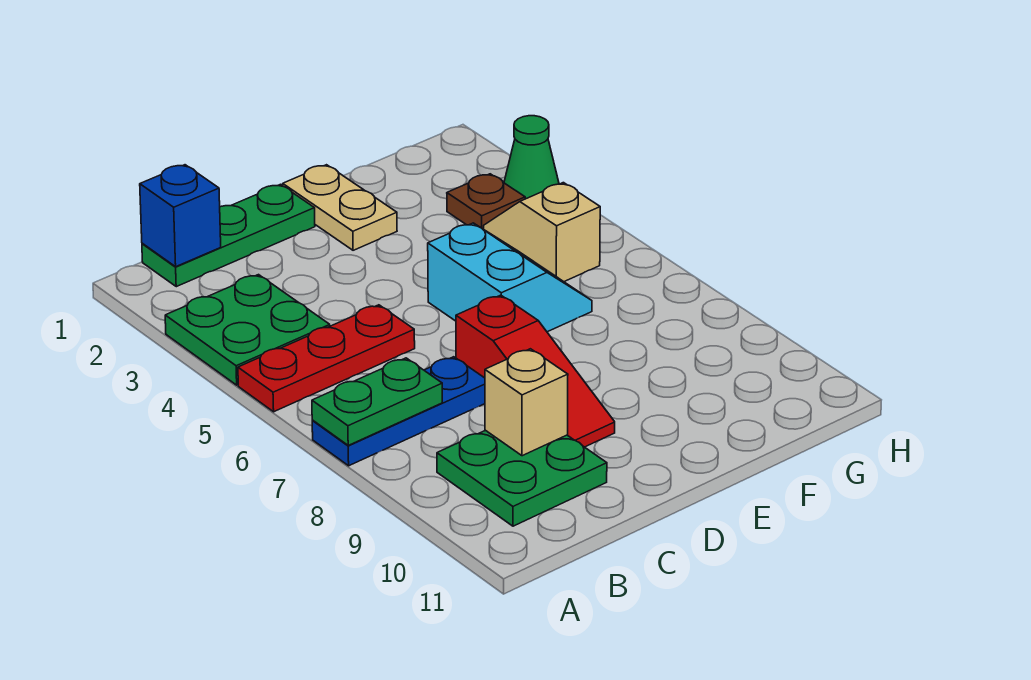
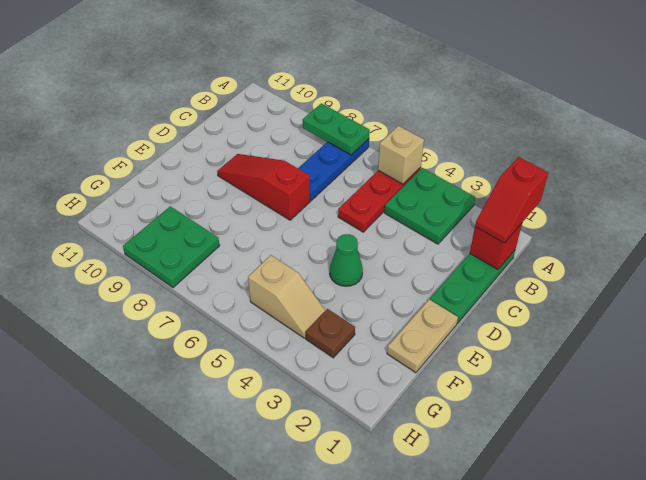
none -> red 1x2 slope [475,157,548,243]
green 1x2 plate [312,358,442,445] -> green 1x2 plate turned to [303,103,370,155]
blue 1x1 brick [140,165,221,267] -> red 1x1 brick [470,223,522,269]
green 2x2 plate [437,430,607,526] -> green 2x2 plate moved to [123,206,220,288]
tan 1x1 brick [485,349,568,456] -> tan 1x1 brick moved to [378,126,424,184]
tan 1x2 plate [283,165,397,250] -> tan 1x2 plate turned to [387,299,458,373]
cyan 2x2 slope [428,223,592,332] -> none
green 1x1 cone [504,116,559,199] -> green 1x1 cone moved to [330,234,363,286]

